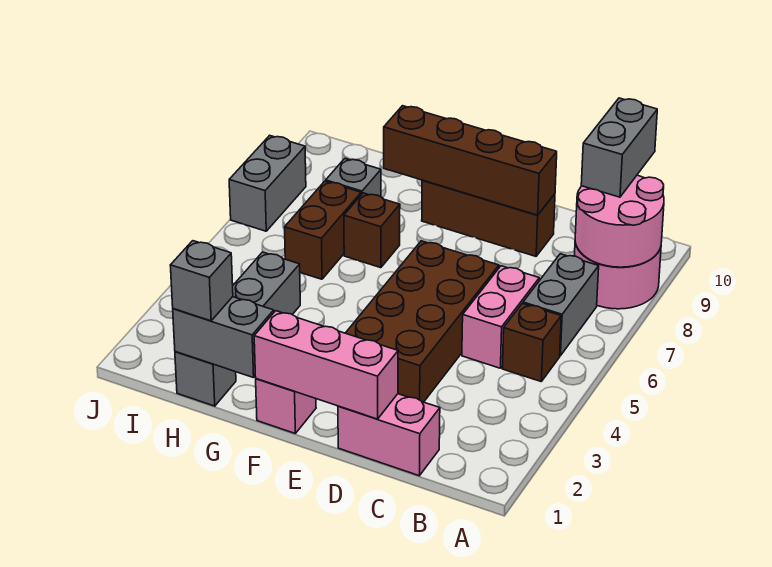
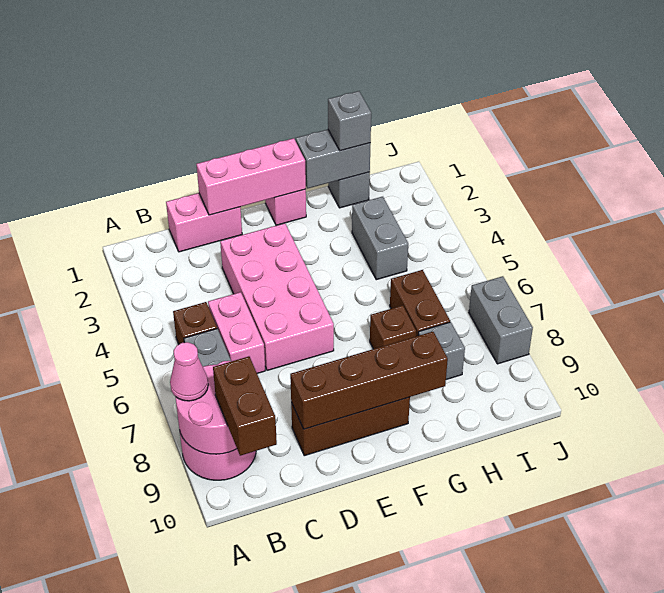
none -> pink 1x1 cone [170,342,208,401]
grey 1x2 brick [581,98,657,197] -> brown 1x2 brick [213,356,277,456]
brown 2x4 brick [346,241,499,402] -> pink 2x4 brick [220,223,334,370]

